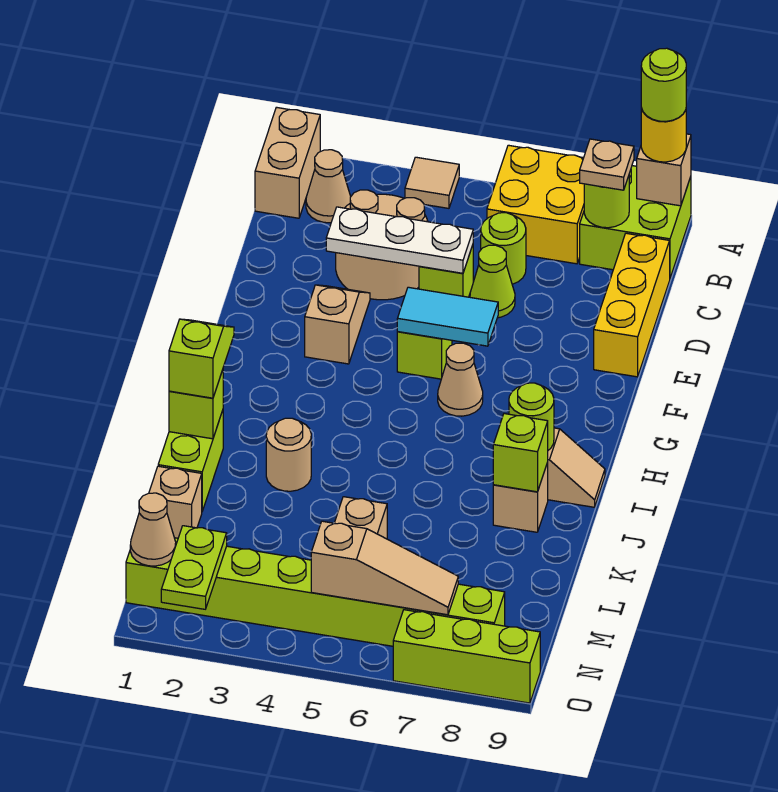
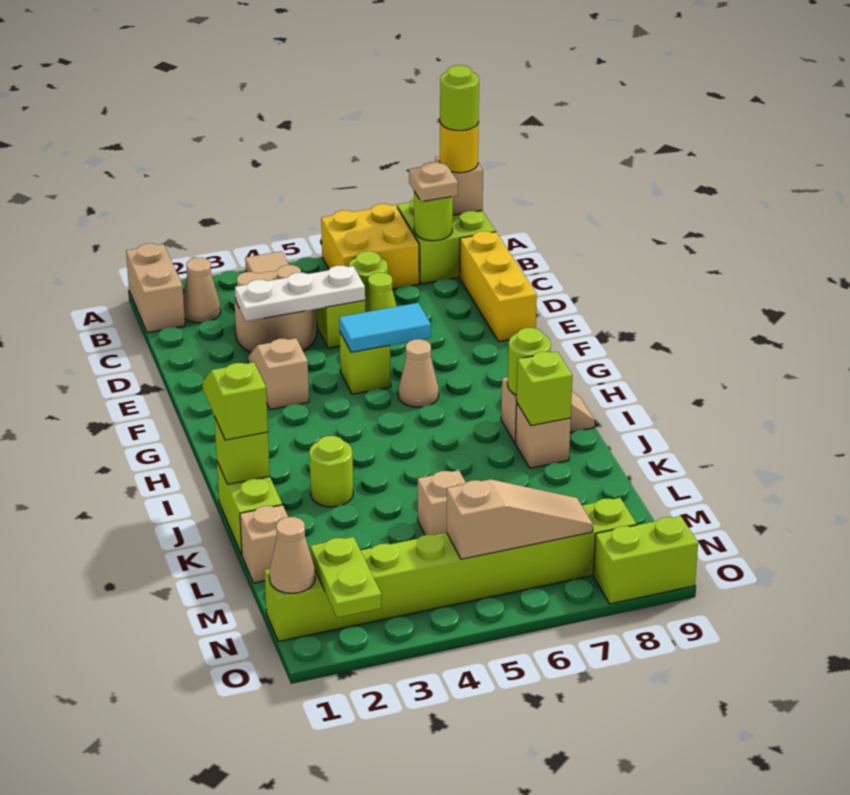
tan 1x1 round brick [266,418,311,491] -> lime 1x1 round brick [309,436,353,507]
lime 1x3 brick [393,610,540,703] -> lime 1x2 brick [594,516,698,604]

